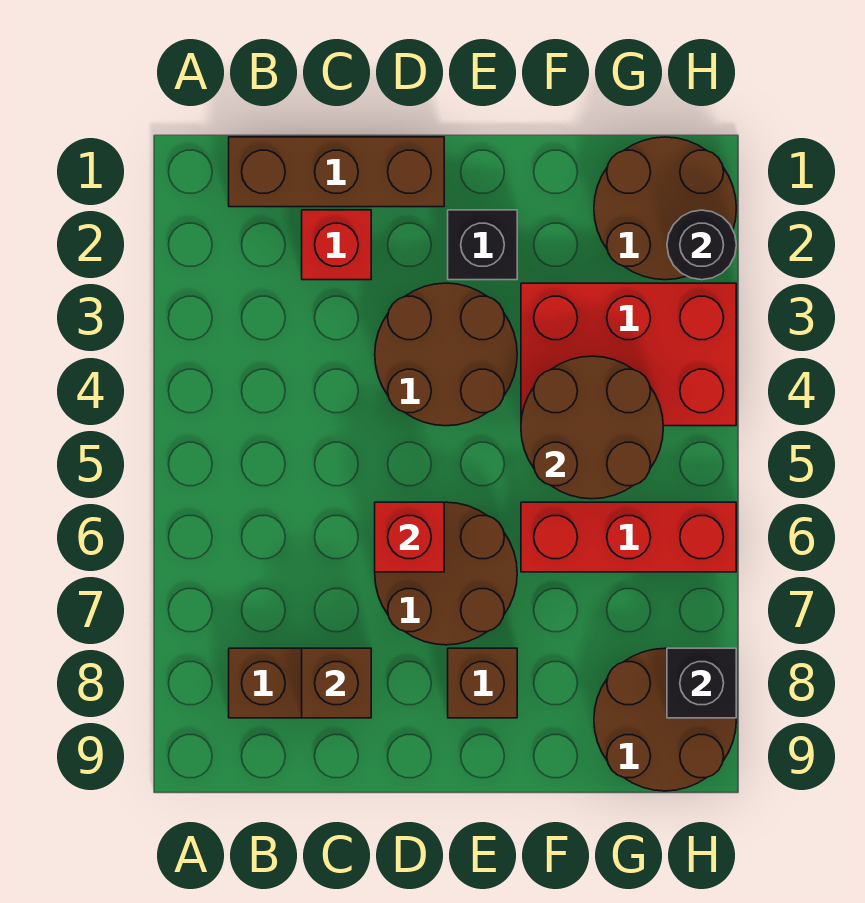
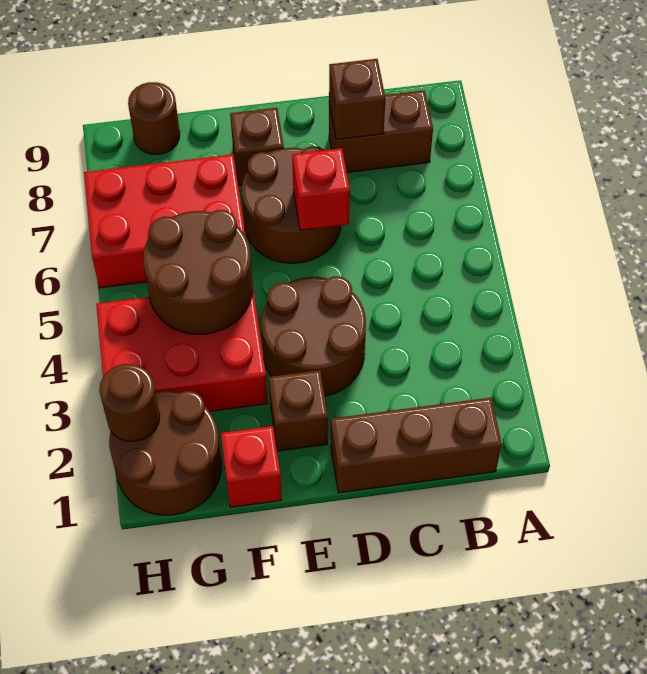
red 1x1 brick [302,210,371,280] -> red 1x1 brick moved to [221,426,282,507]
black 1x1 brick [448,210,517,280] -> brown 1x1 brick [269,370,328,451]
red 1x3 brick [521,502,736,572] -> red 2x3 brick [84,154,246,288]
brown 2x2 round brick [594,648,736,791] -> brown 1x1 round brick [128,82,180,154]
black 1x1 round brick [667,210,736,280] -> brown 1x1 round brick [99,364,160,441]
black 1x1 brick [667,648,736,718] -> none

